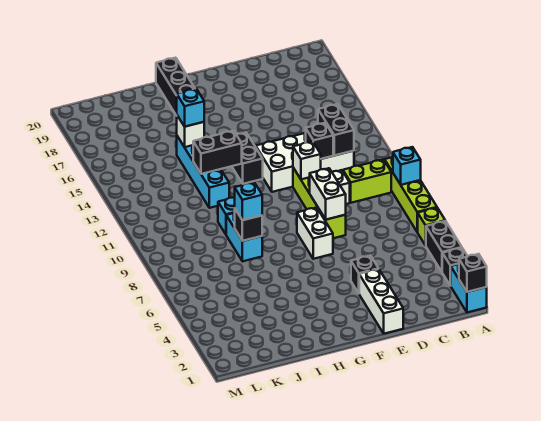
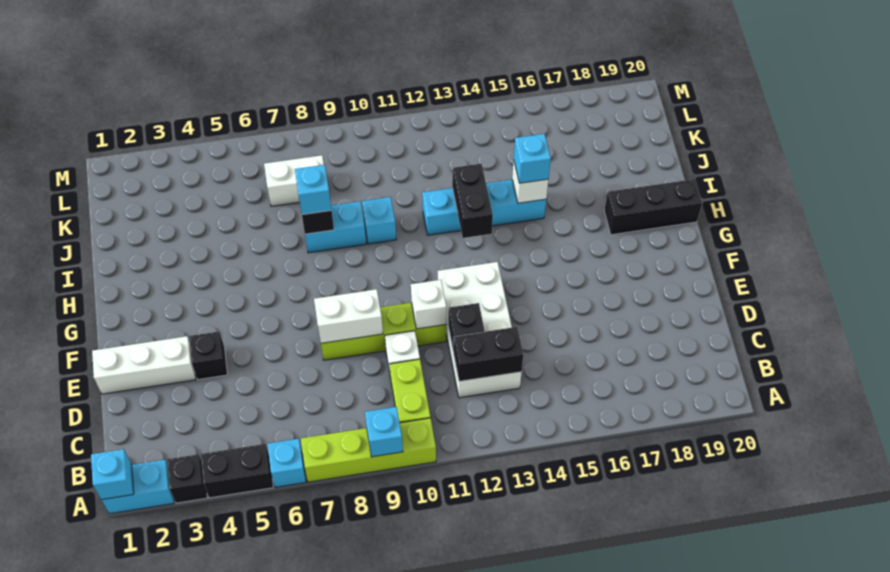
black 1x1 brick [459,254,487,292] -> cyan 1x1 brick [91,449,134,500]
lime 1x1 brick [418,208,445,245] -> cyan 1x1 brick [268,439,306,487]
white 1x2 brick [297,207,333,259] -> white 1x2 brick moved to [264,155,324,206]
black 1x2 brick [232,133,263,184] -> none

